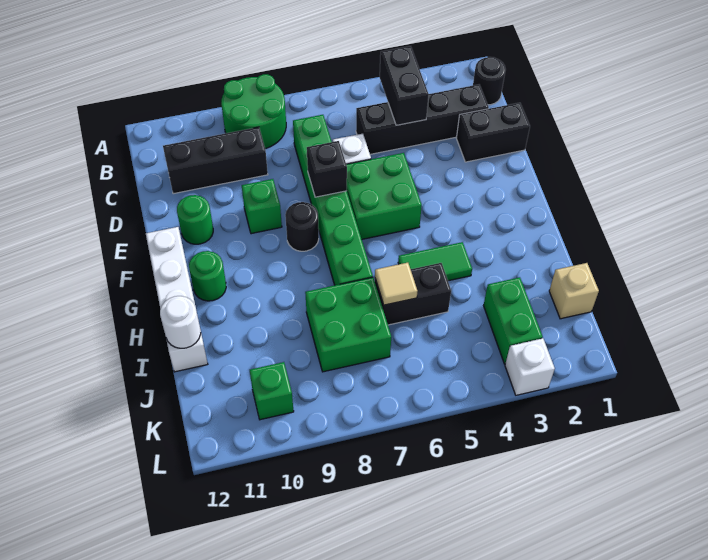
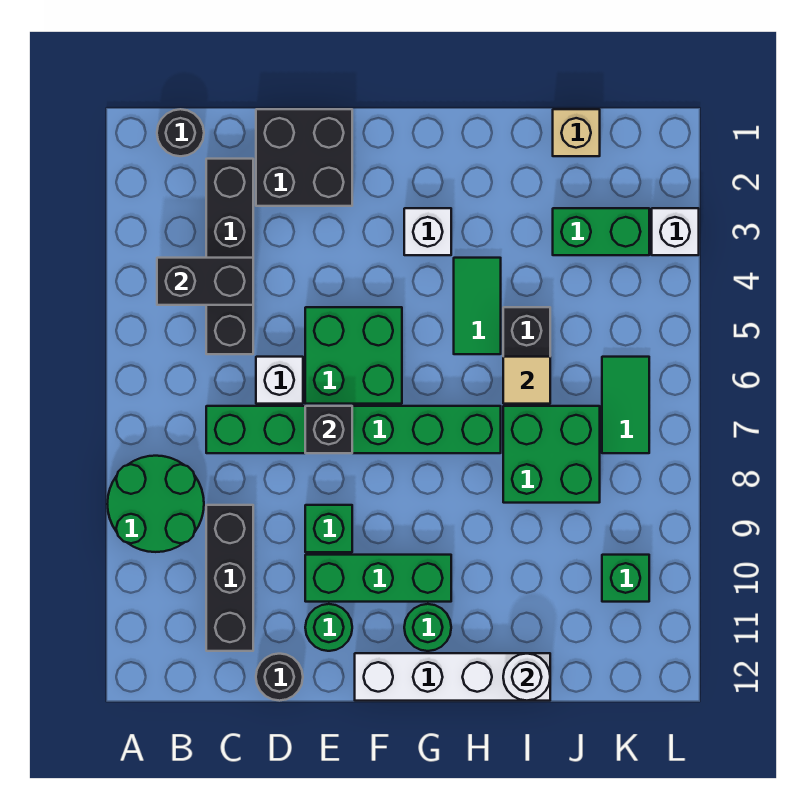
black 1x2 brick [456,103,530,162] -> black 2x2 brick [256,109,352,206]
none -> green 1x3 brick [305,555,451,602]
black 1x1 round brick [285,202,319,251] -> black 1x1 round brick moved to [256,654,303,701]
none -> white 1x1 brick [404,208,451,255]
none -> green 1x2 tile [602,357,649,453]

